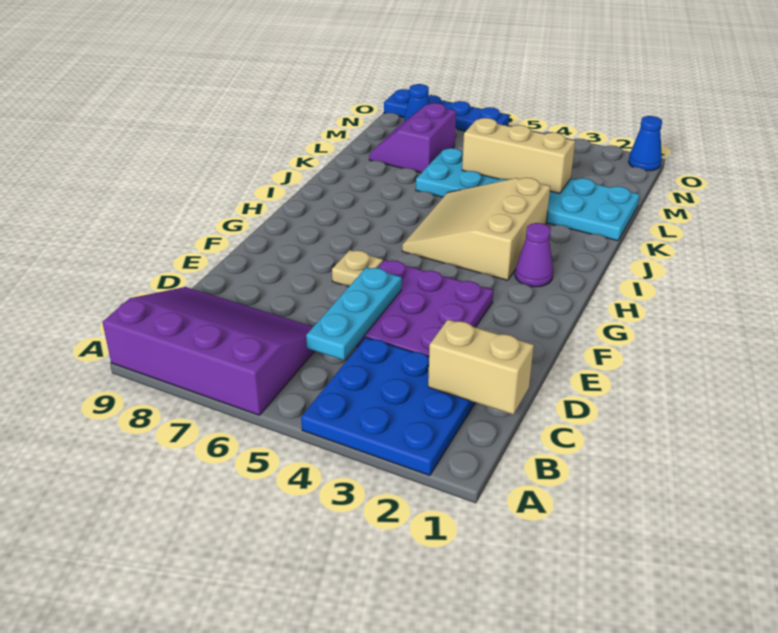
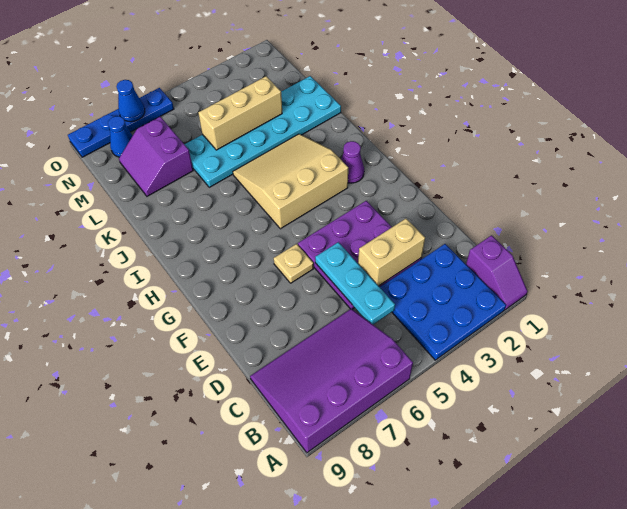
none -> purple 1x2 slope [466,235,528,310]
tan 1x2 brick [428,320,534,414] -> tan 1x2 brick moved to [358,219,425,286]
tan 3x3 slope [402,178,550,280] -> tan 3x3 slope turned to [233,134,348,229]
blue 1x1 cone [628,116,662,171] -> blue 1x1 cone moved to [116,80,145,122]

